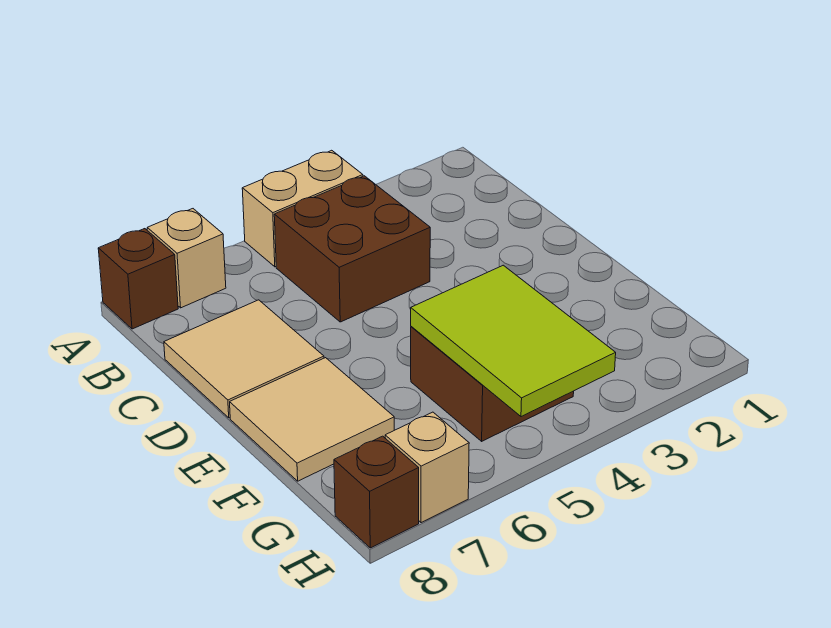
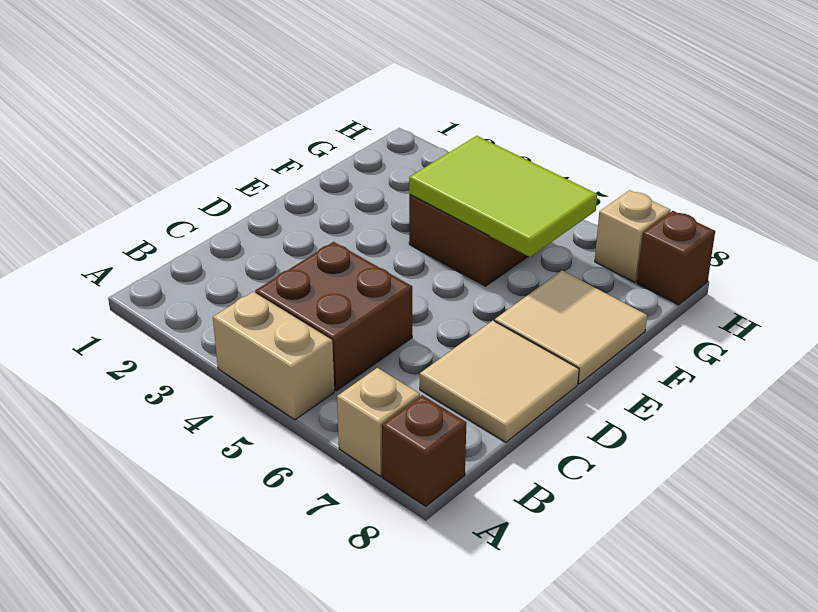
lime 2x3 tile [411,265,616,417] -> lime 2x3 tile turned to [409,136,597,257]

